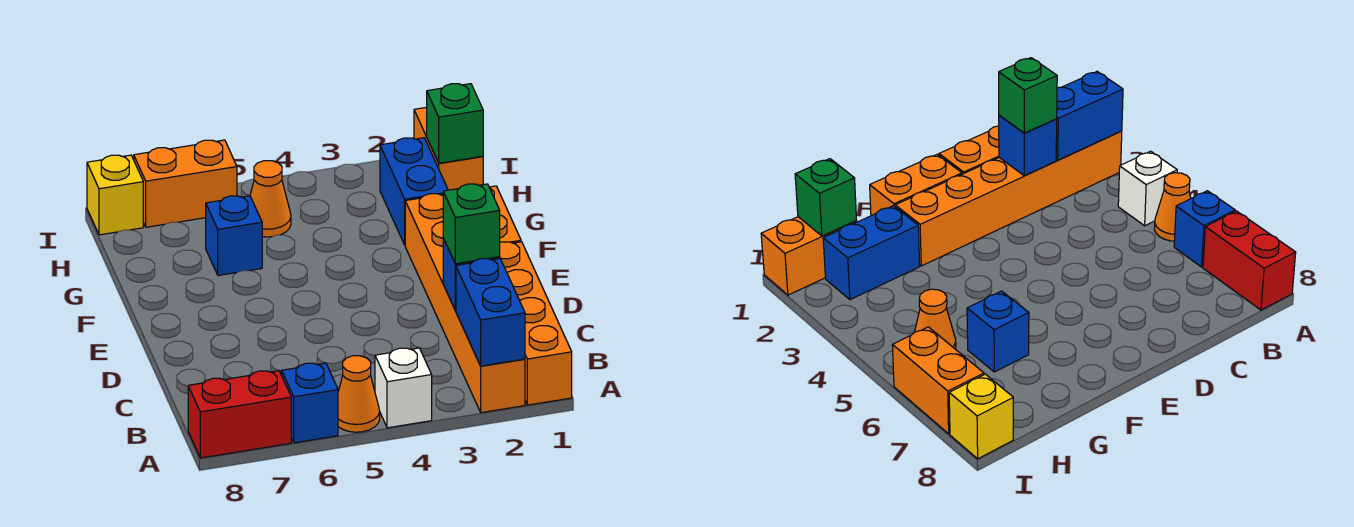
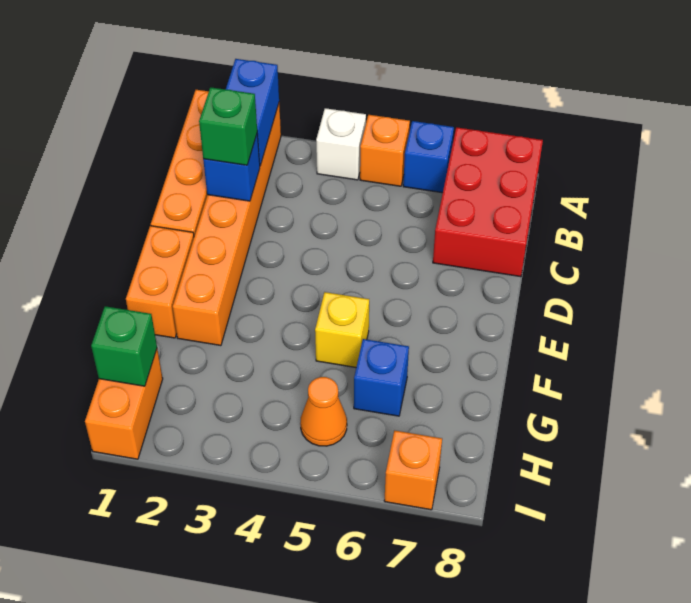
orange 1x1 cone [338,356,380,432] -> orange 1x1 brick [360,115,410,186]
red 1x2 brick [188,371,291,458] -> red 2x3 brick [433,127,543,277]
blue 1x2 brick [380,138,448,245] -> none
orange 1x2 brick [134,140,237,227] -> orange 1x1 brick [384,430,442,510]
yellow 1x1 brick [87,155,143,235] -> yellow 1x1 brick moved to [315,292,369,367]

